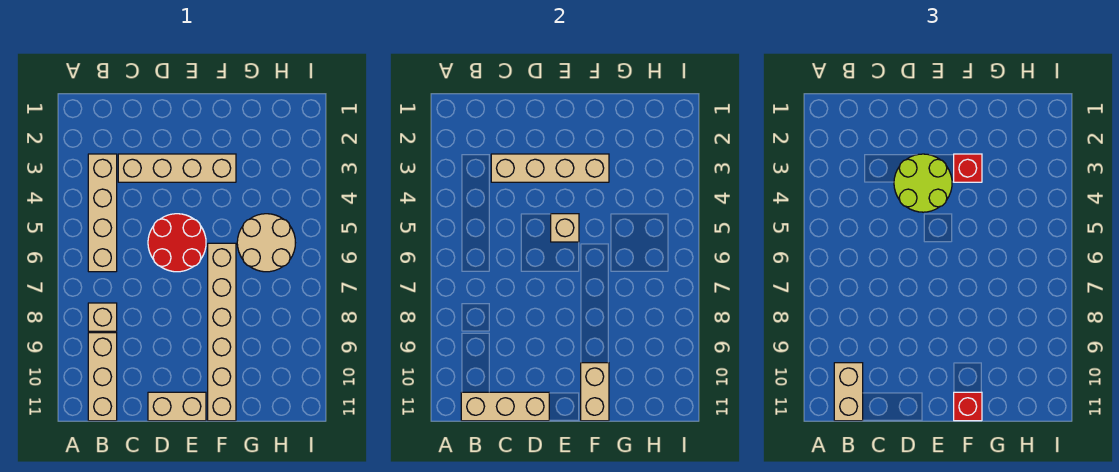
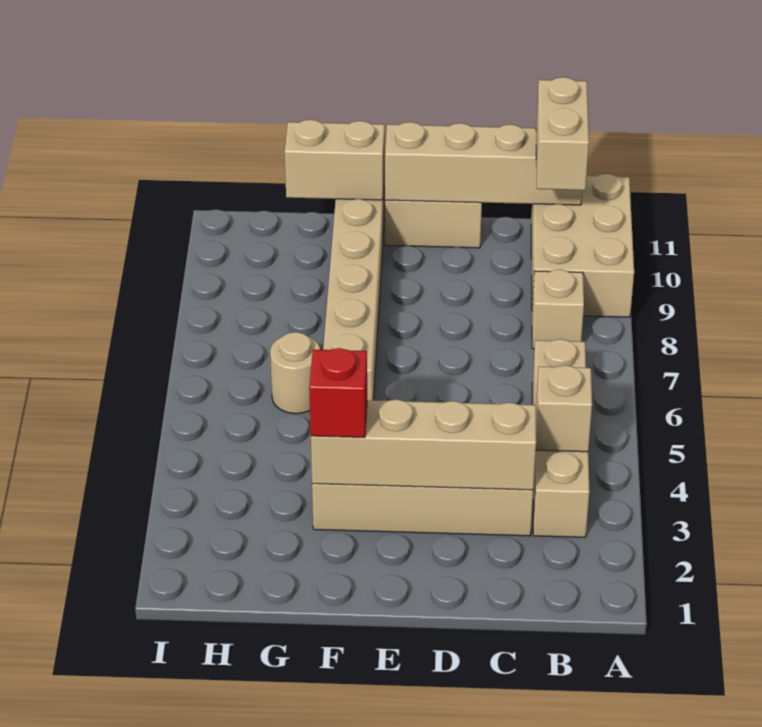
tan 1x3 brick [88,333,117,421] -> tan 2x3 brick [531,174,634,317]
tan 1x3 brick [461,392,549,421] -> tan 1x4 brick [385,122,582,205]
lime 2x2 round brick [894,154,952,212] -> none
red 2x2 round brick [148,214,206,272] -> none
tan 1x1 brick [551,214,579,242] -> tan 1x1 brick moved to [536,365,592,452]
tan 1x2 brick [581,363,609,421] -> tan 1x2 brick turned to [285,120,385,200]
red 1x1 brick [954,392,982,421] -> none
tan 2x2 round brick [237,214,295,272] -> tan 1x1 round brick [270,332,320,414]

